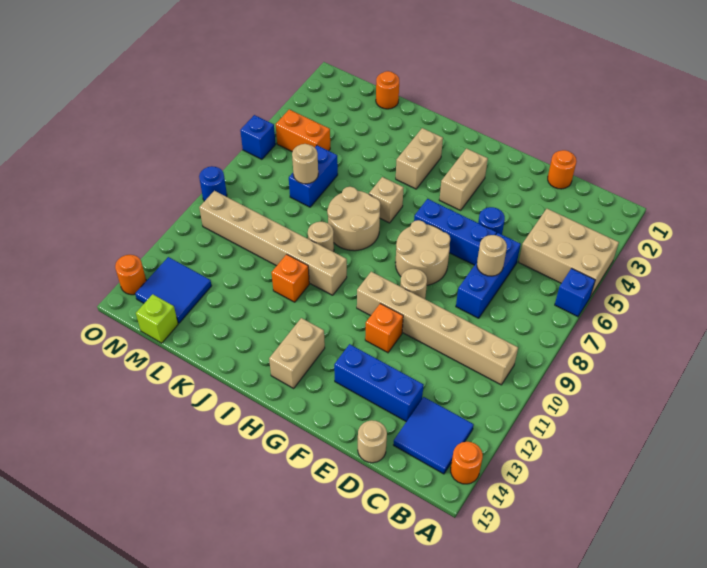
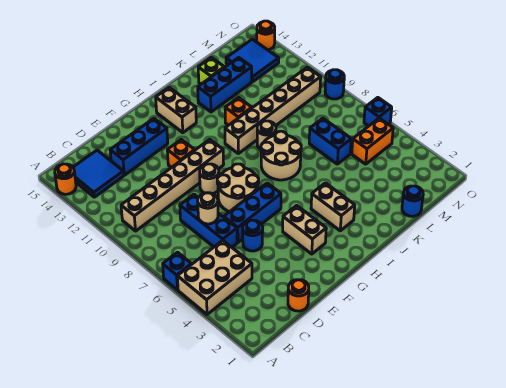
tan 1x1 round brick [358,420,387,463] -> none
tan 1x1 brick [369,177,404,223] -> none
none -> blue 1x3 brick [198,58,252,112]
orange 1x1 round brick [376,71,399,109] -> blue 1x1 round brick [402,186,423,216]
tan 1x1 round brick [292,144,318,184] -> none
lime 1x1 brick [136,294,178,343] -> lime 1x1 brick moved to [198,58,224,84]

